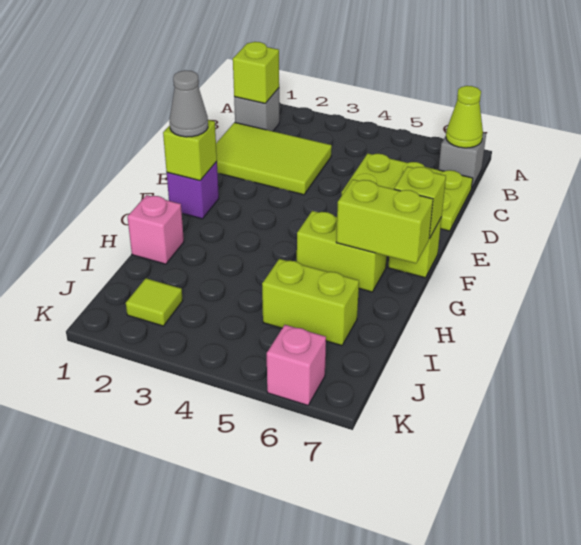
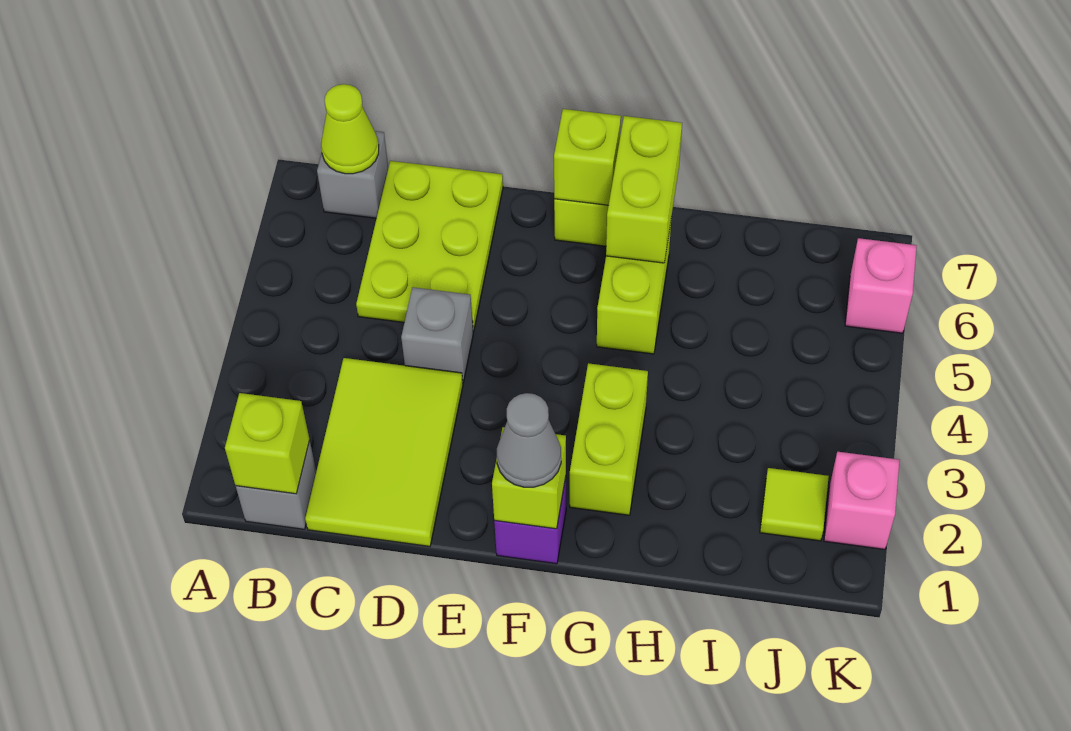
none -> grey 1x1 brick [401,287,473,382]
pink 1x1 brick [127,195,184,264] -> pink 1x1 brick moved to [824,452,899,549]
lime 1x2 brick [262,259,359,346] -> lime 1x2 brick moved to [570,363,648,515]

